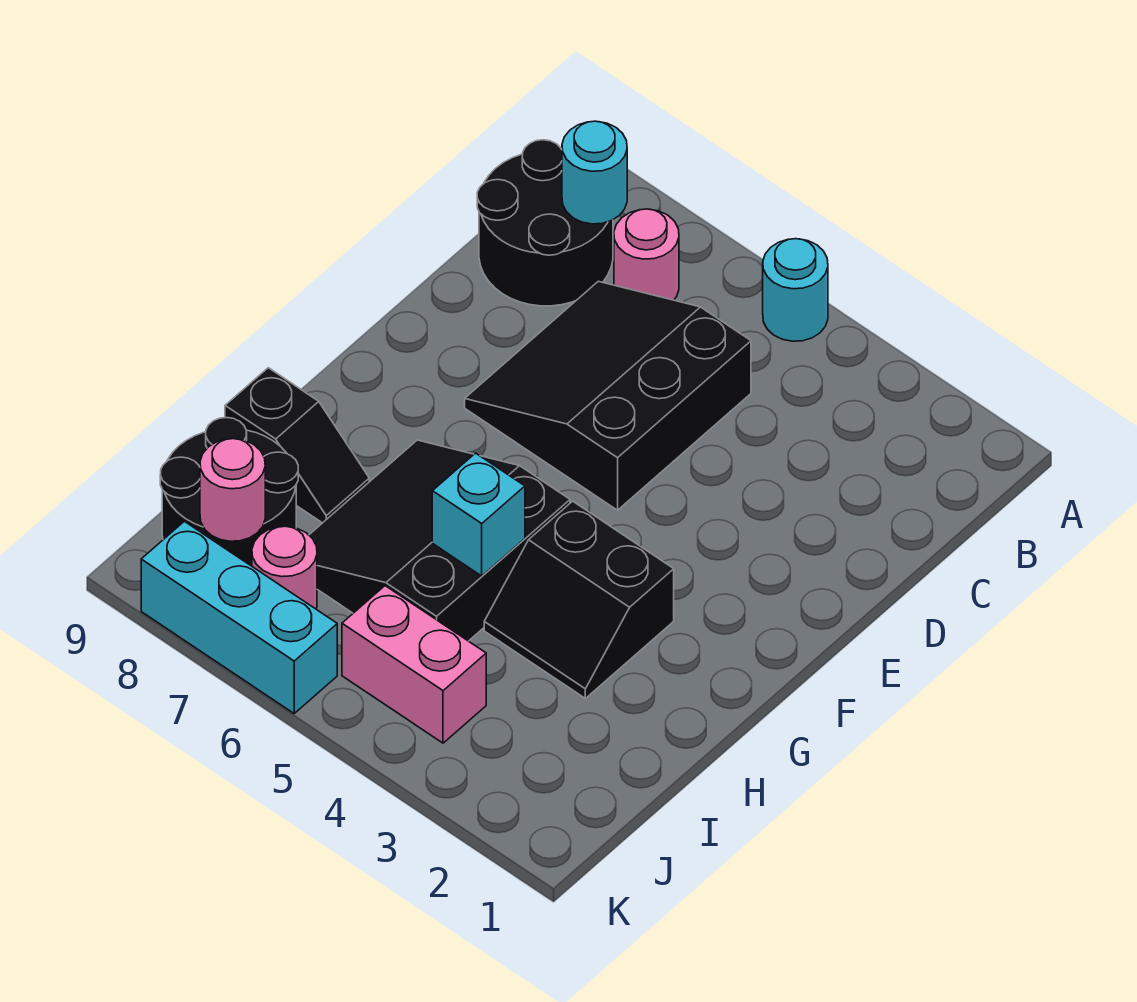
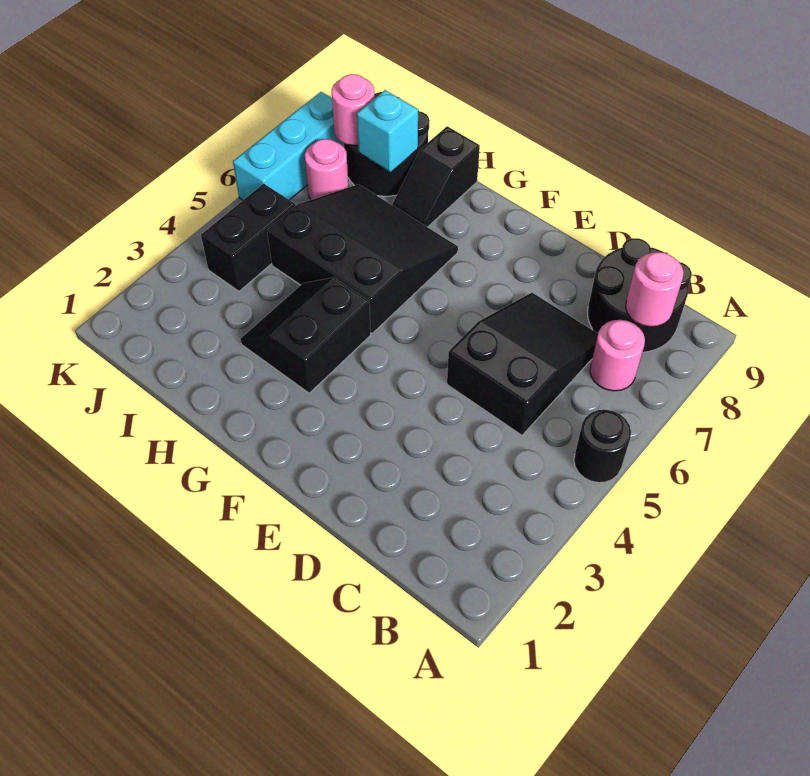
cyan 1x1 round brick [763,239,828,341] -> black 1x1 round brick [574,410,631,483]
cyan 1x1 round brick [562,121,627,224] -> pink 1x1 round brick [626,252,684,326]
black 3x3 slope [465,281,751,510] -> black 2x3 slope [447,293,598,435]
cyan 1x1 brick [432,453,525,576] -> cyan 1x1 brick moved to [357,90,418,172]
pink 1x2 brick [342,586,486,743] -> black 1x2 brick [201,184,295,291]

